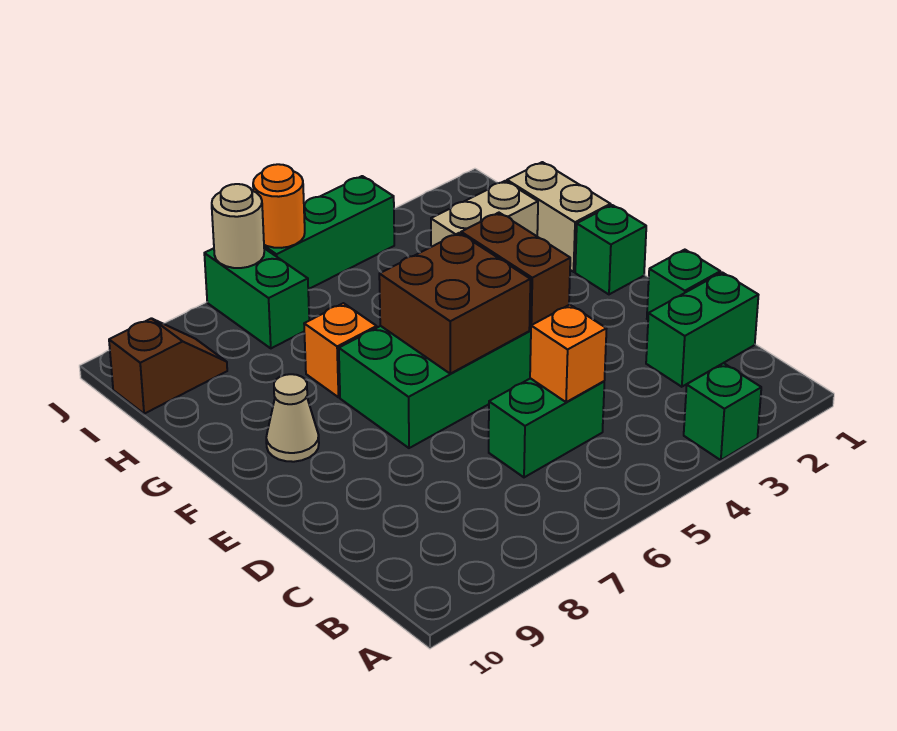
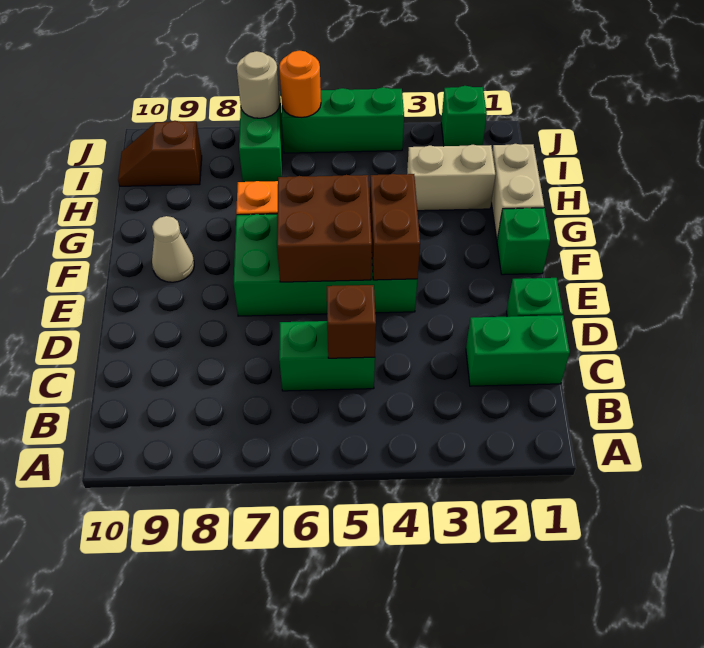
green 1x1 brick [684,363,761,460] -> green 1x1 brick moved to [441,86,487,146]
orange 1x1 brick [530,305,607,402] -> brown 1x1 brick [327,285,376,358]
brown 1x2 slope [109,318,227,414] -> brown 1x2 slope turned to [118,121,202,186]

